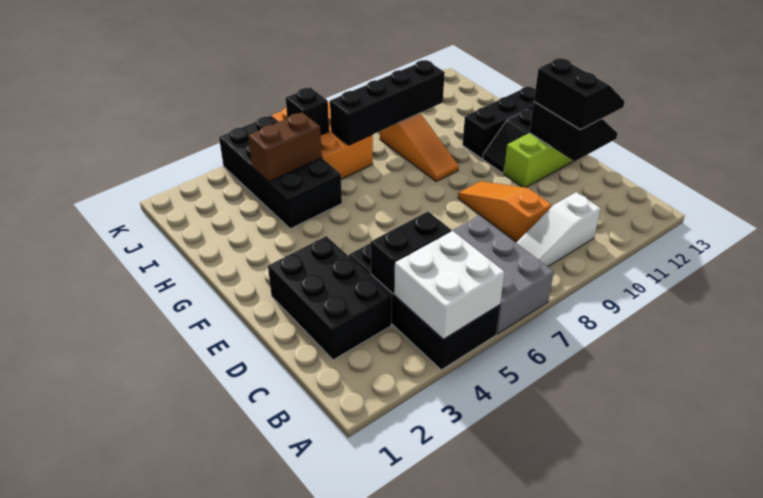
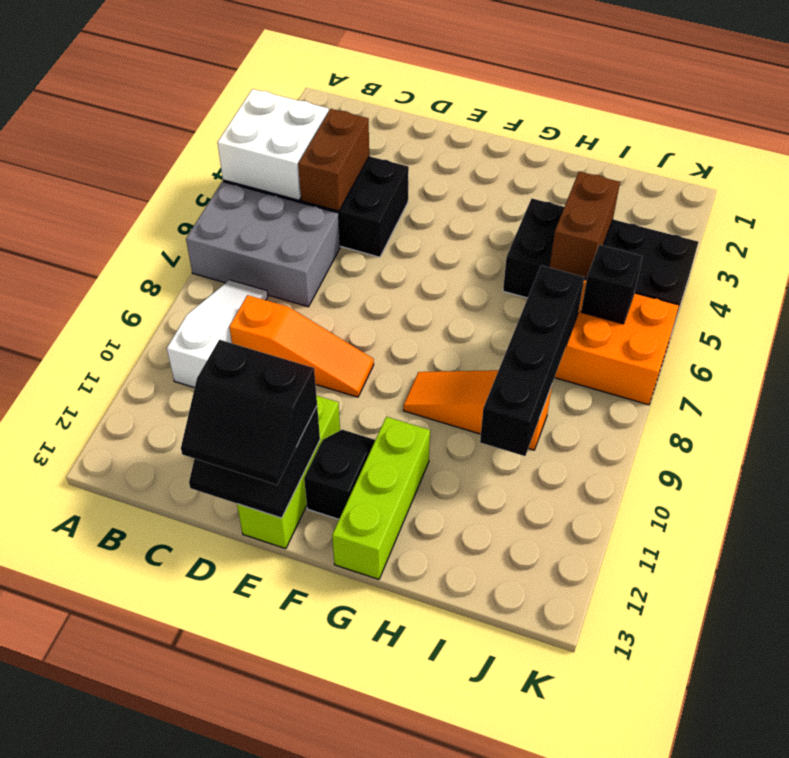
black 2x3 brick [268,236,392,360] -> none
black 1x2 brick [371,212,452,294] -> brown 1x2 brick [298,109,369,211]
black 1x3 brick [463,86,536,158] -> lime 1x3 brick [332,417,430,579]

